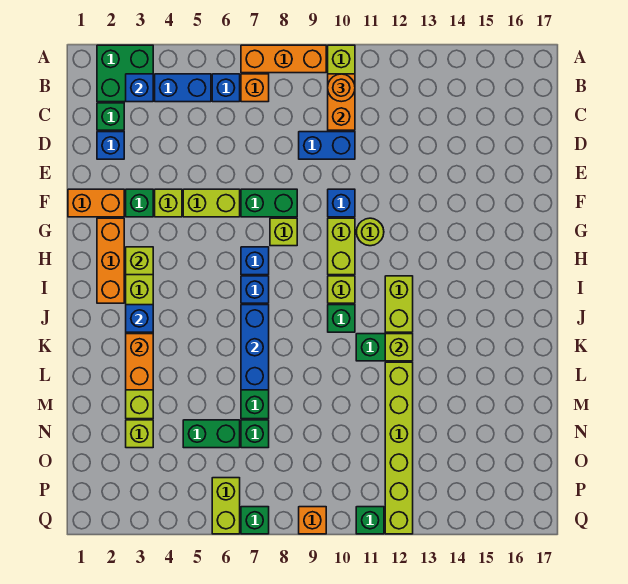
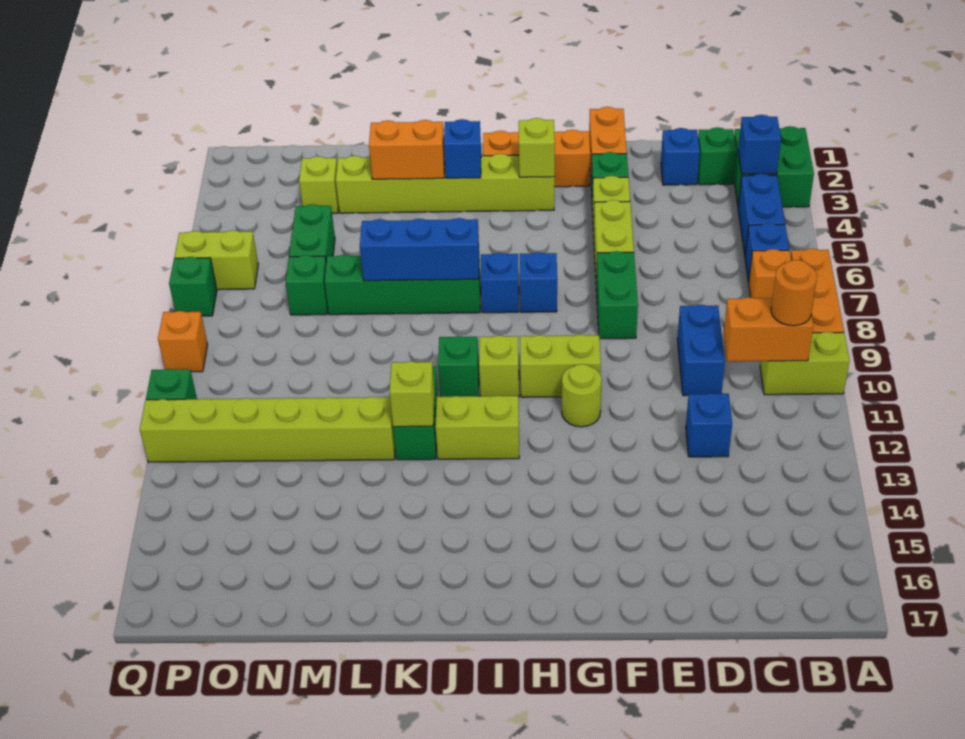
blue 1x1 brick [328,189,355,217] -> blue 1x1 brick moved to [686,393,732,457]
lime 1x1 brick [270,218,297,246] -> none

